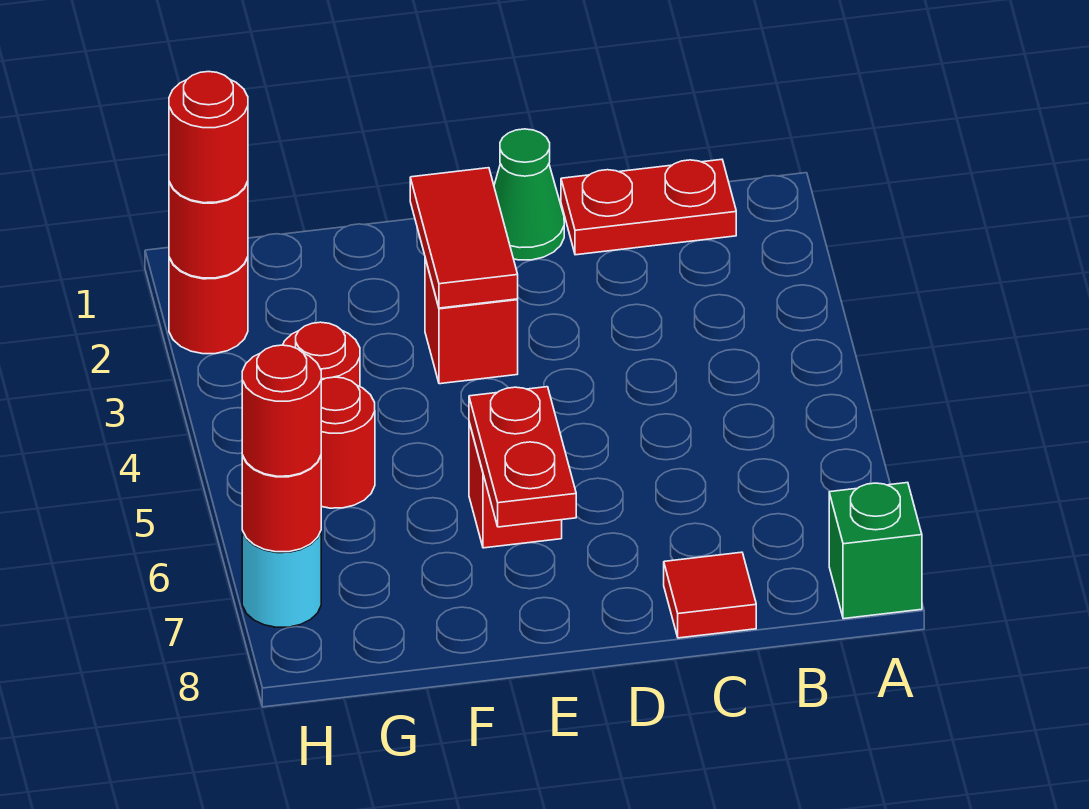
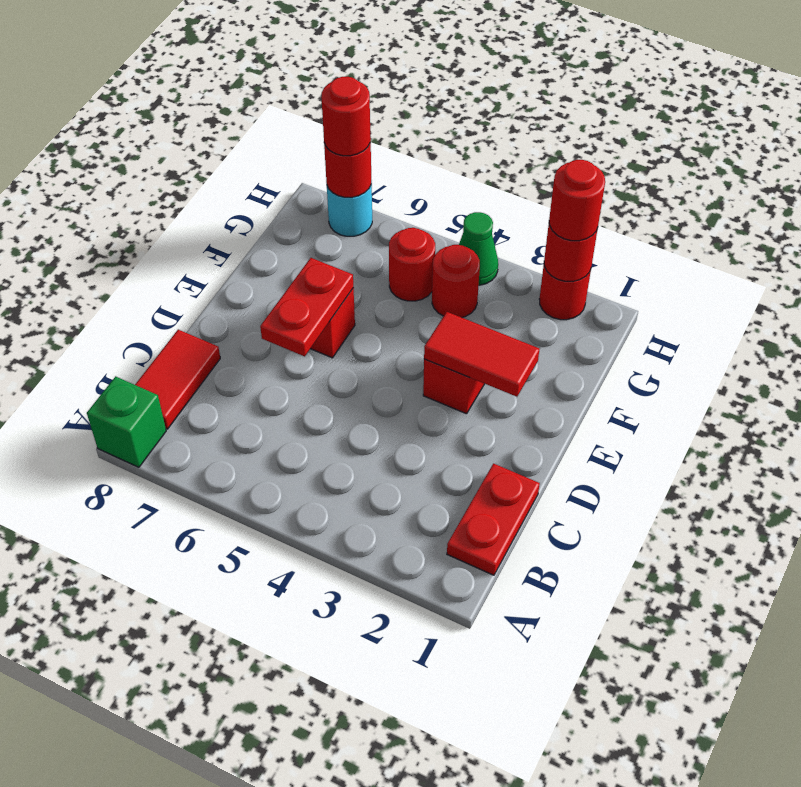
red 1x1 tile [664,552,756,638] -> red 1x2 tile [135,330,220,429]
green 1x1 cone [494,129,564,260] -> green 1x1 cone moved to [459,212,498,285]
red 1x2 plate [469,387,576,527] -> red 1x2 plate turned to [260,258,353,356]

